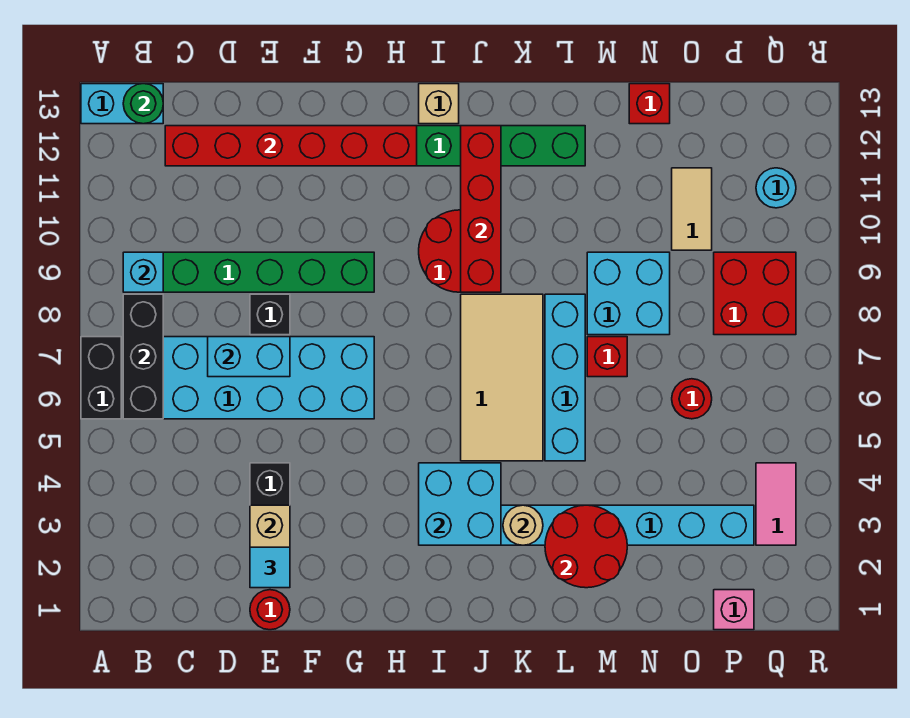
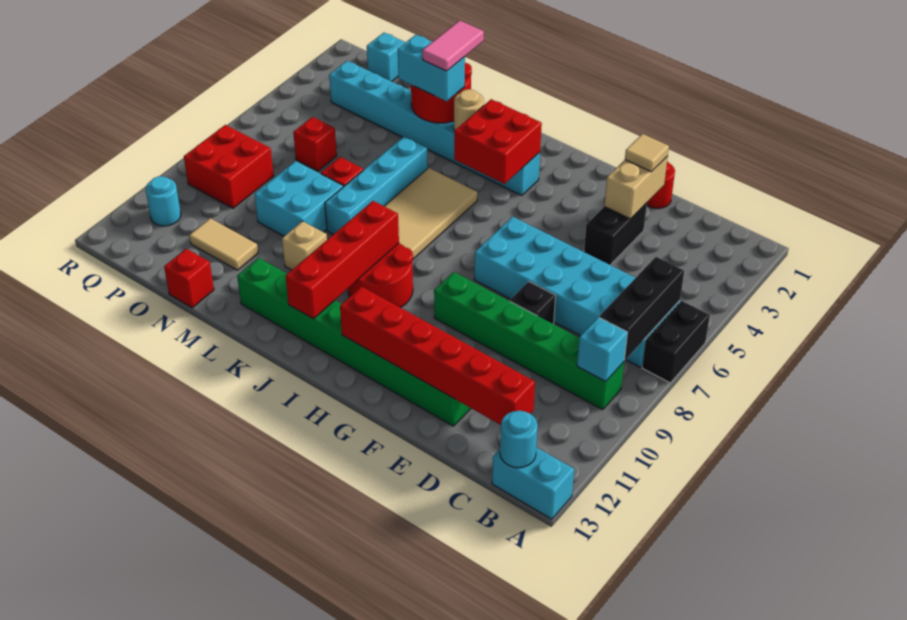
green 1x1 round brick [123,84,163,124] -> cyan 1x1 round brick [500,411,538,468]
cyan 1x2 brick [208,337,290,377] -> cyan 1x2 brick moved to [398,35,465,101]
cyan 1x1 tile [250,547,290,588] -> tan 1x1 tile [625,134,669,172]
cyan 2x2 brick [419,463,501,545] -> red 2x2 brick [454,99,542,184]
tan 1x1 brick [419,84,459,124] -> tan 1x1 brick moved to [282,221,327,270]
red 1x1 round brick [672,379,712,419] -> red 1x1 brick [293,117,337,171]
tan 1x2 tile [672,168,712,250] -> tan 1x2 tile turned to [189,218,258,270]
pink 1x1 brick [714,590,754,630] -> cyan 1x1 brick [367,33,405,82]
pink 1x2 tile [756,463,796,545] -> pink 1x2 tile moved to [422,20,484,71]

